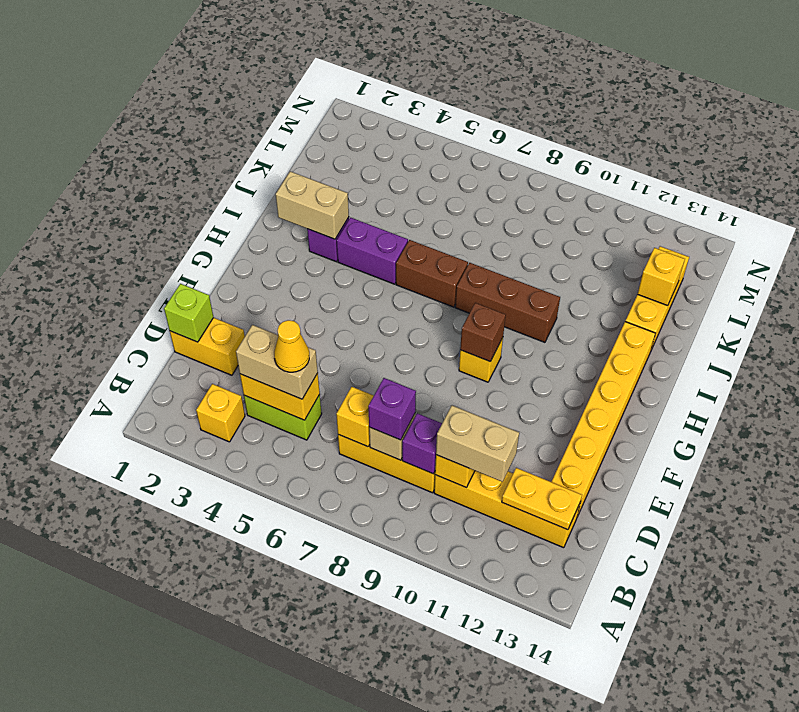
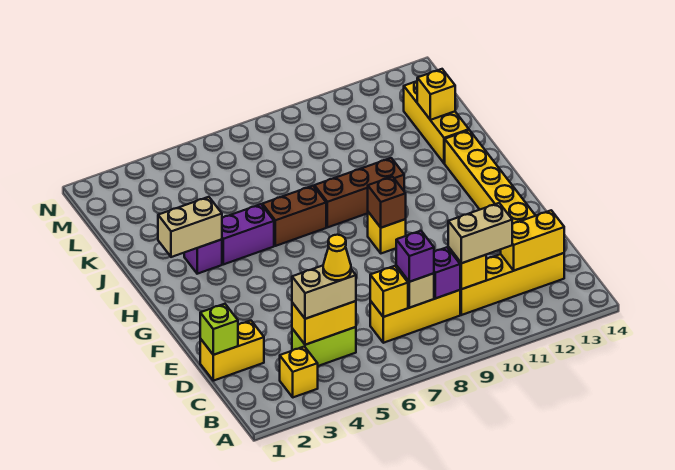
yellow 1x2 plate [502,468,582,530] -> yellow 1x2 brick [501,210,564,271]

